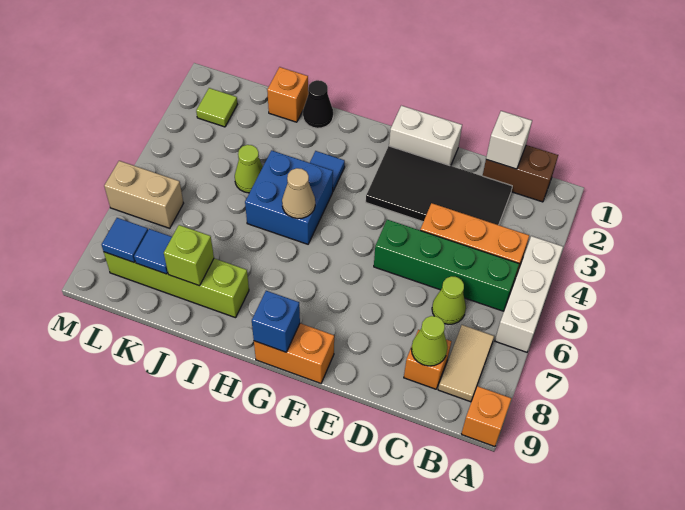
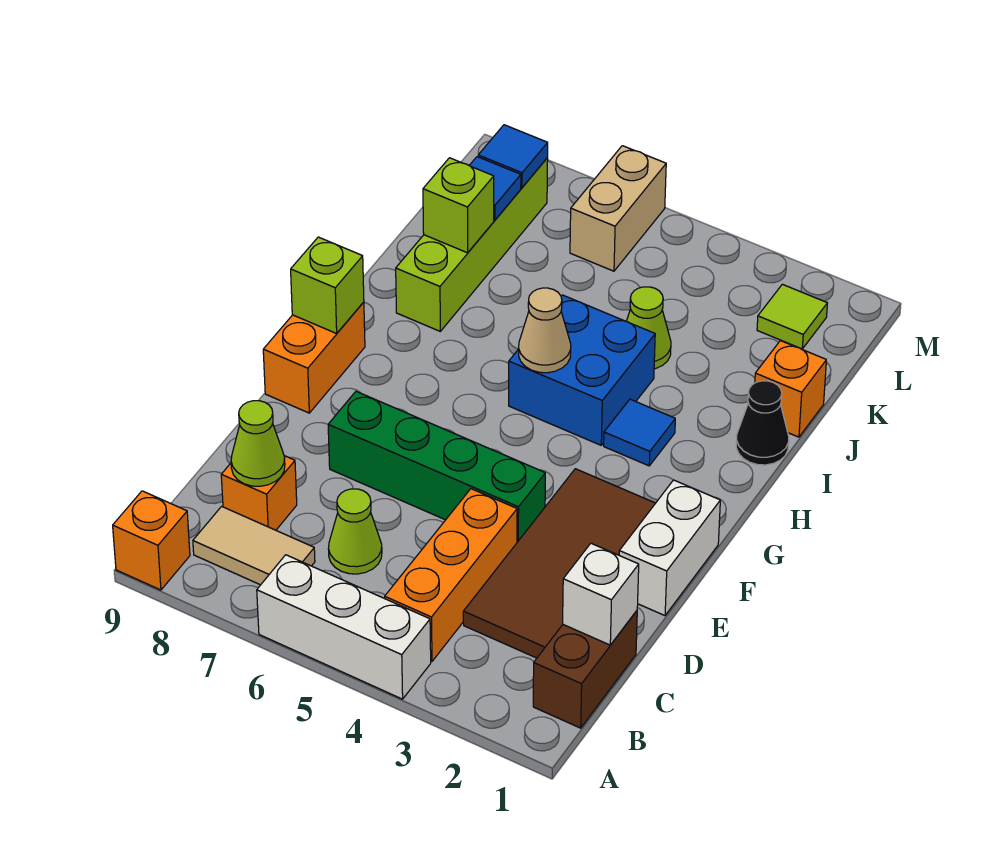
green 1x4 brick [374,220,519,311] -> green 1x4 brick turned to [328,391,545,542]
black 2x4 tile [366,146,512,225] -> brown 2x4 tile [463,469,655,658]
blue 1x1 brick [252,291,300,352] -> lime 1x1 brick [291,237,364,333]

